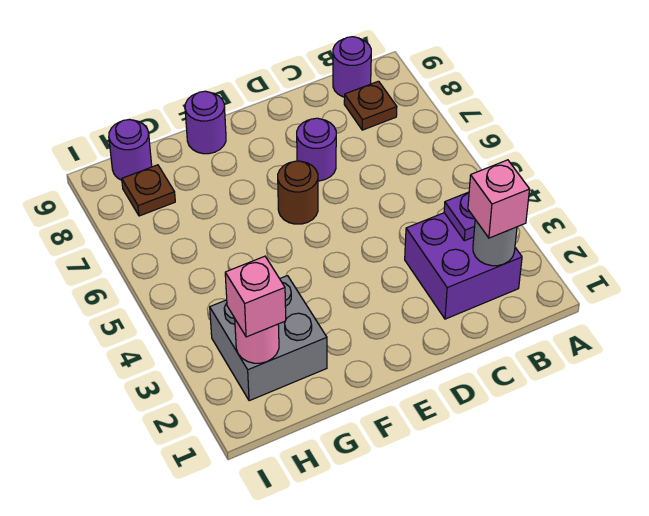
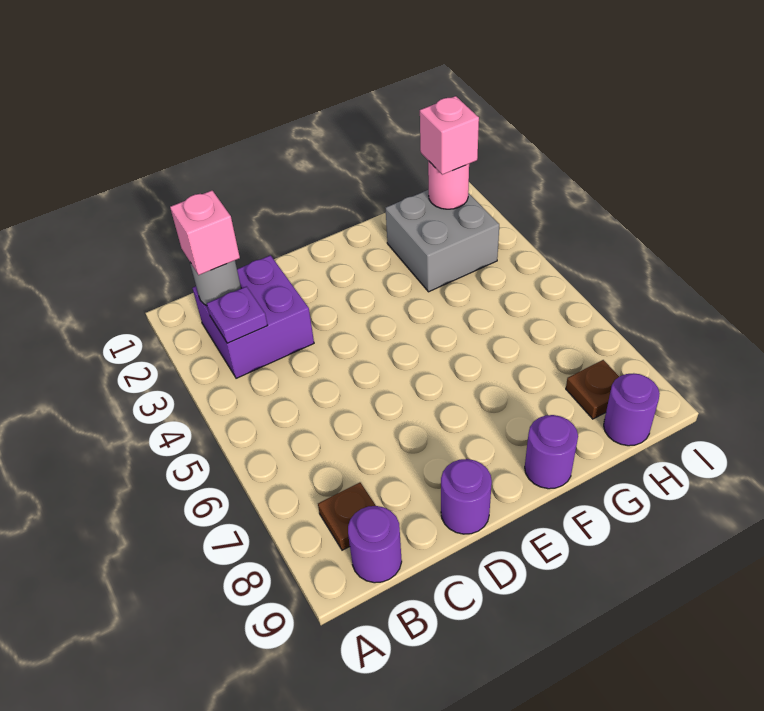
purple 1x1 round brick [297,118,336,181] -> purple 1x1 round brick moved to [441,459,492,534]
brown 1x1 round brick [278,161,318,224] -> none

